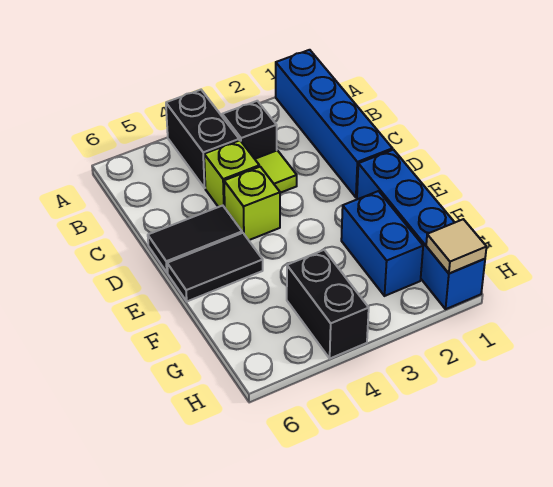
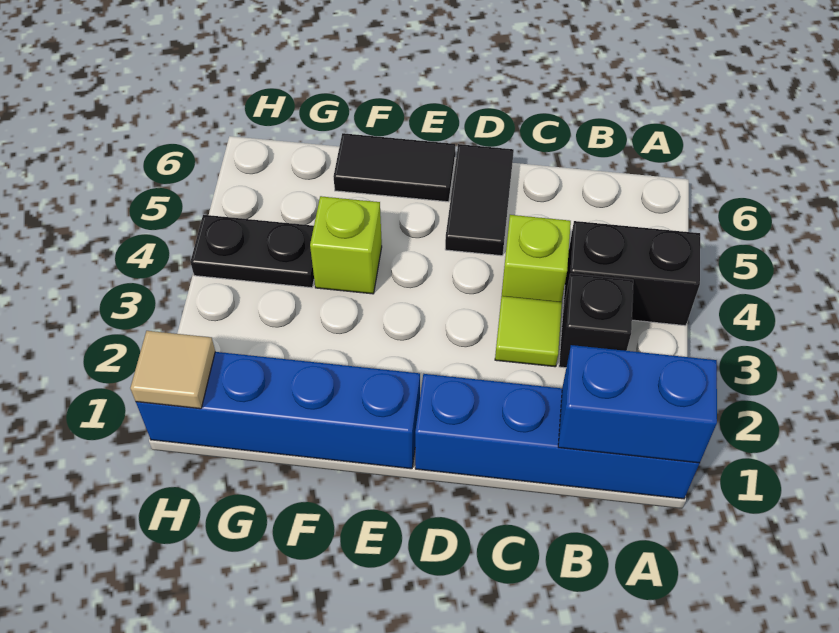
lime 1x1 brick [224,167,280,240] -> lime 1x1 brick moved to [310,196,382,294]
black 1x2 tile [167,233,263,301] -> black 1x2 tile turned to [334,133,455,202]
blue 1x2 brick [341,191,423,296] -> blue 1x2 brick moved to [558,345,717,463]
black 1x2 brick [287,250,369,358] -> black 1x2 plate [190,215,314,288]

